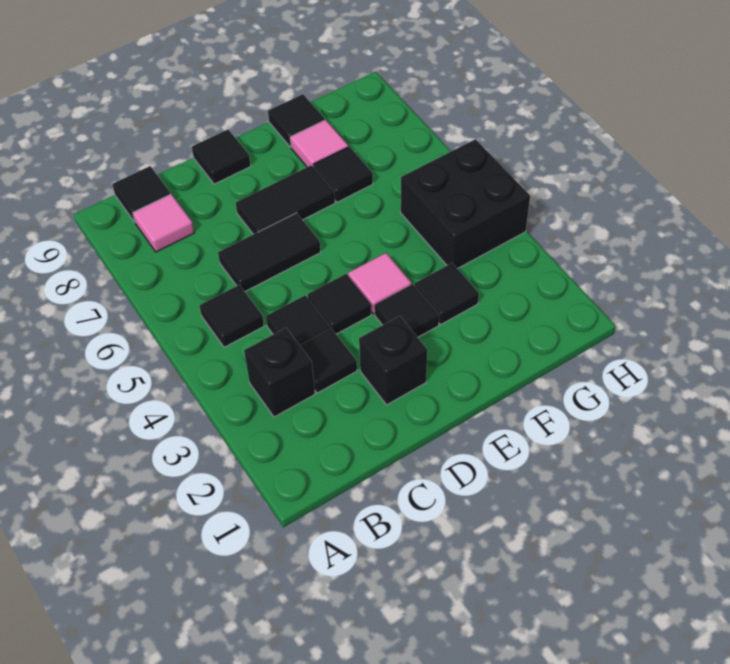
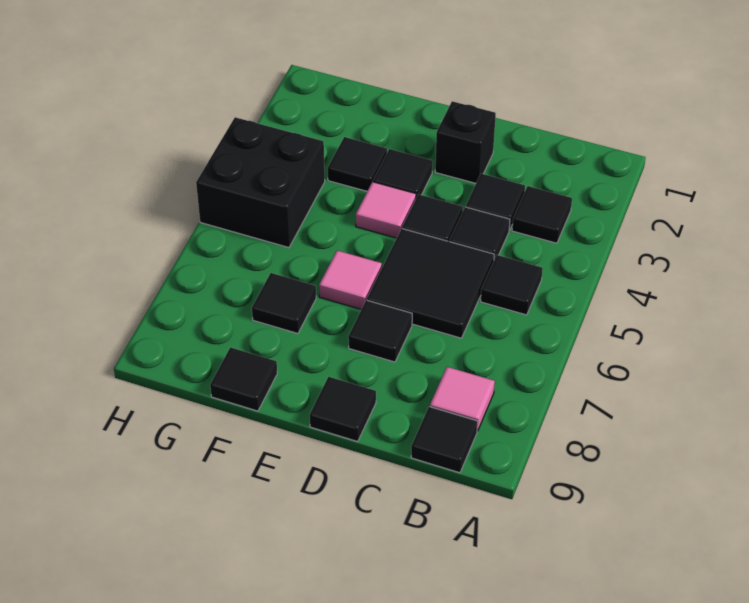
black 1x1 brick [244,328,315,417] -> black 1x1 tile [512,186,572,243]
black 1x2 tile [218,213,321,291] -> black 2x2 tile [367,229,494,338]
black 1x2 tile [236,165,335,234] -> black 1x1 tile [348,300,412,362]
pink 1x1 tile [290,120,348,167] -> pink 1x1 tile moved to [319,251,382,309]

